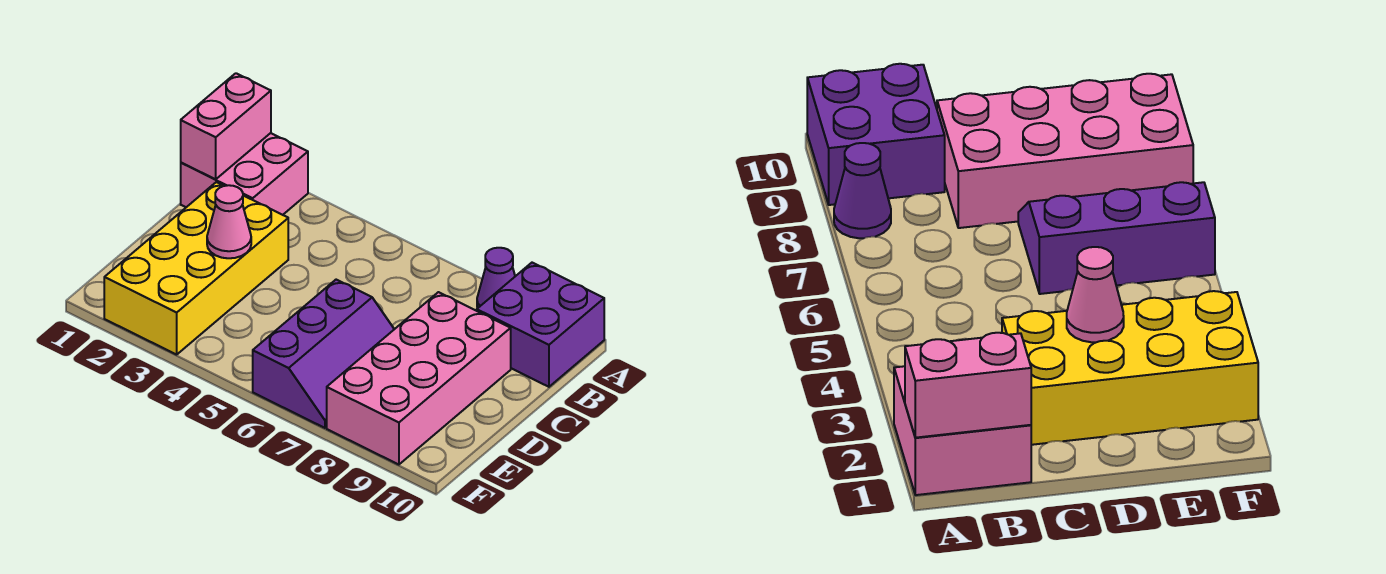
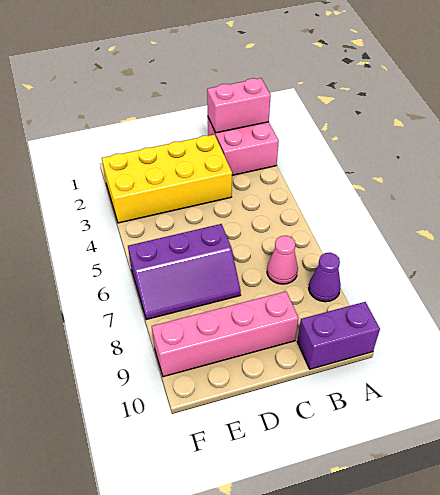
purple 2x2 brick [477,263,604,387] -> purple 1x2 brick [297,302,380,369]
pink 2x4 brick [327,292,511,465] -> pink 1x4 brick [152,292,299,377]
pink 1x1 cone [207,185,251,258] -> pink 1x1 cone moved to [267,236,298,284]

